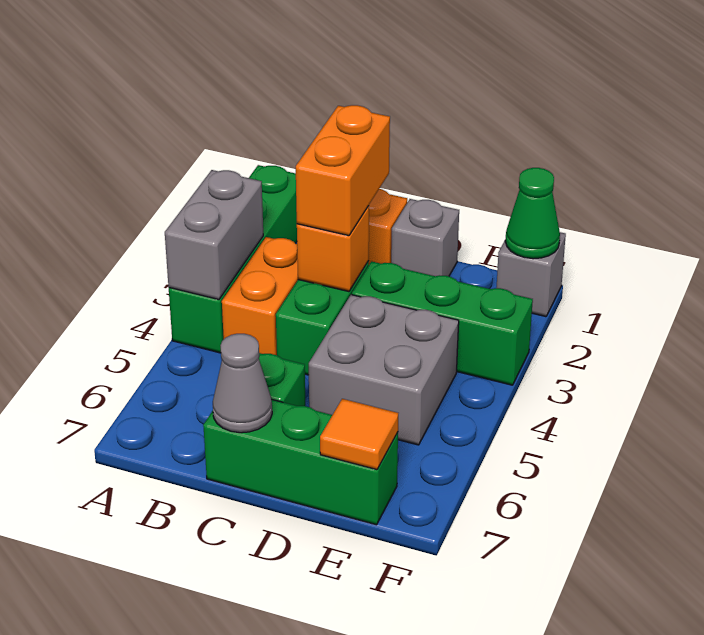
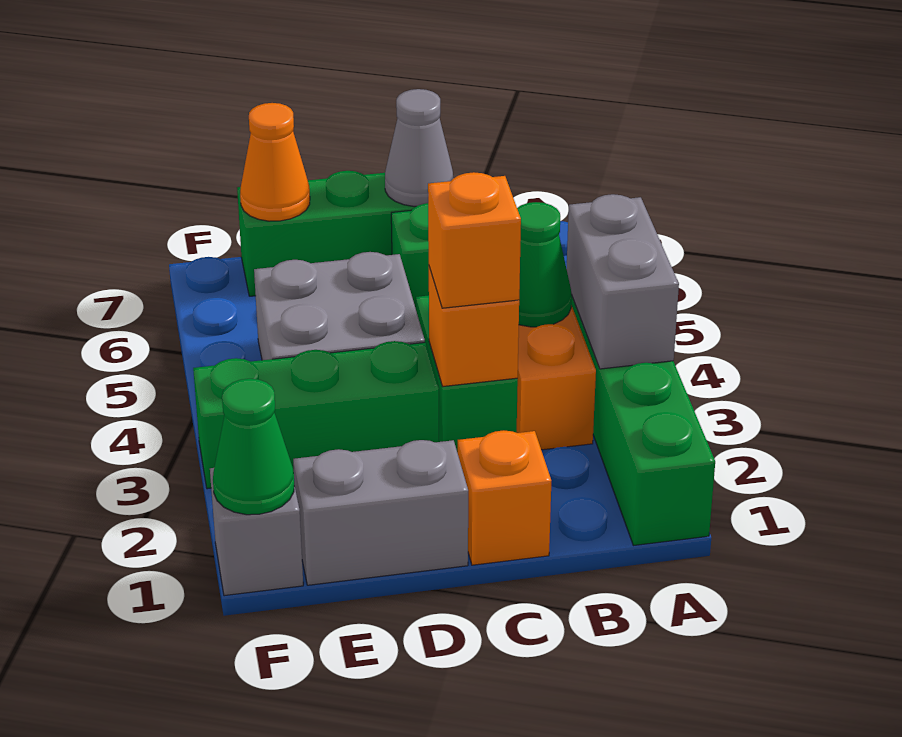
none -> green 1x1 cone [517,202,572,327]
orange 1x2 brick [296,105,390,236] -> orange 1x1 brick [428,172,521,308]
grey 1x1 brick [391,199,459,276] -> grey 1x2 brick [293,440,468,585]
orange 1x1 tile [320,399,398,470] -> orange 1x1 cone [240,103,310,221]

